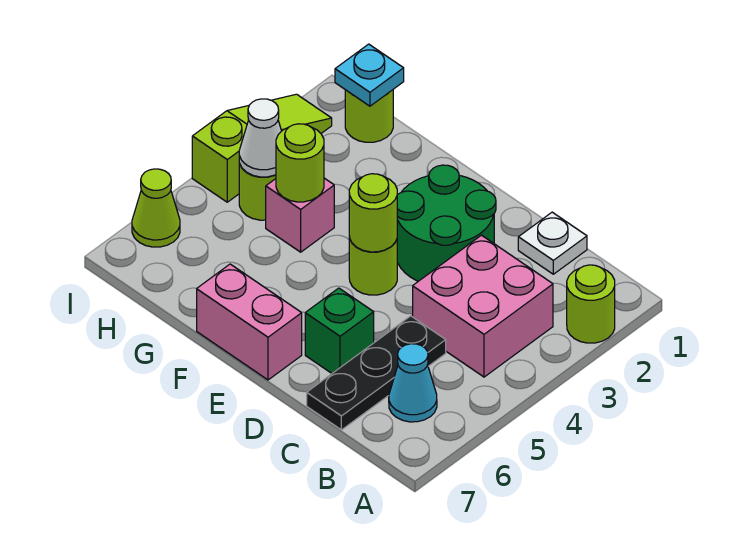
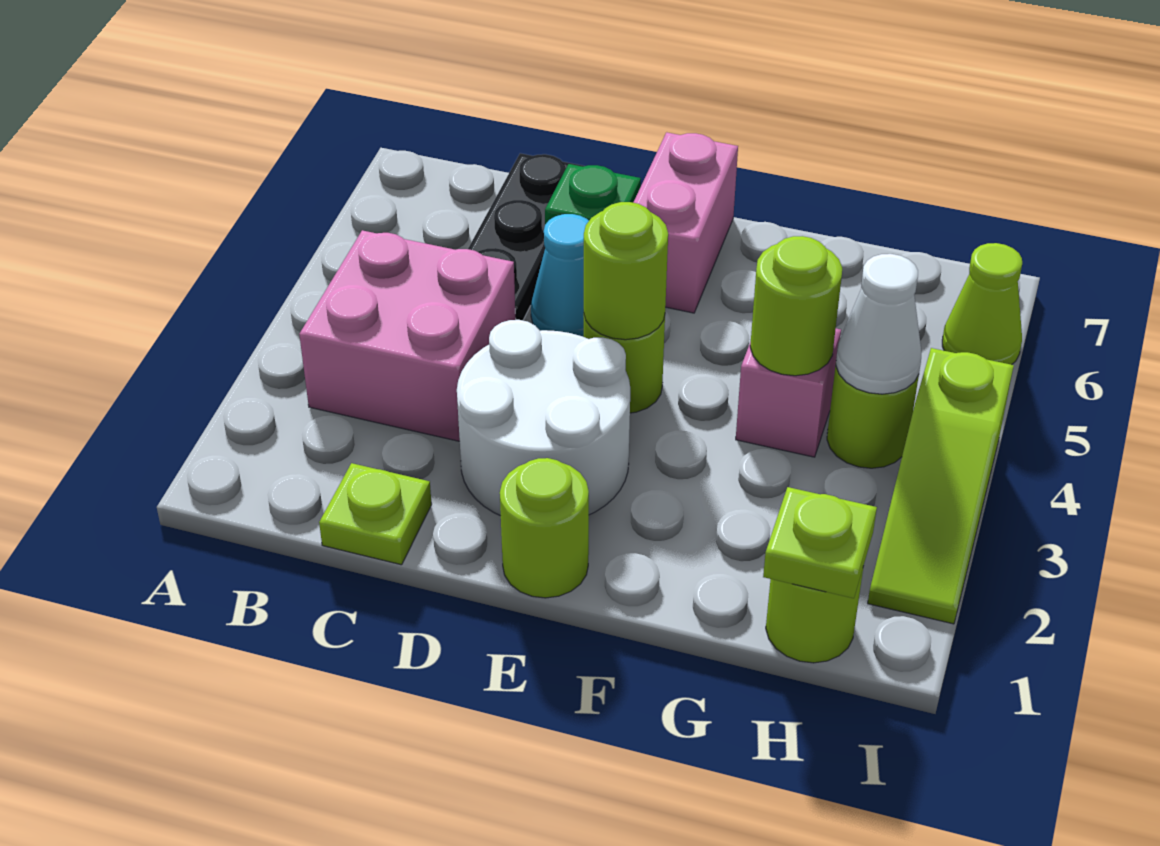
lime 1x1 round brick [567,265,615,343] -> lime 1x1 round brick moved to [500,458,589,598]
cyan 1x1 cone [389,344,437,422] -> cyan 1x1 cone moved to [531,214,589,337]
white 1x1 plate [518,212,587,274] -> lime 1x1 plate [319,463,432,565]
green 2x2 round brick [397,165,496,281] -> white 2x2 round brick [457,320,630,516]
pink 1x2 brick [197,264,302,380] -> pink 1x2 brick turned to [633,132,738,313]
cyan 1x1 plate [335,44,404,106] -> lime 1x1 plate [763,487,877,598]

